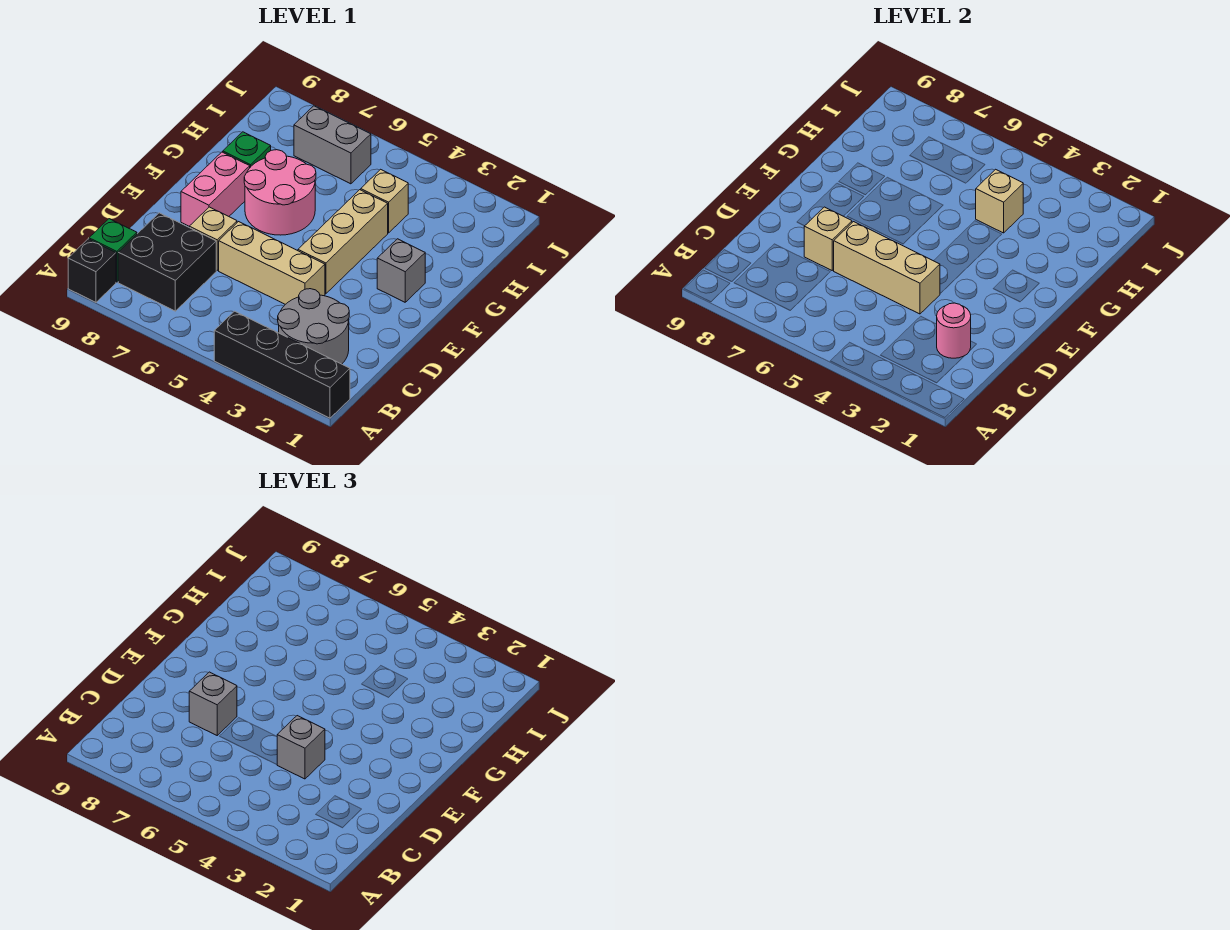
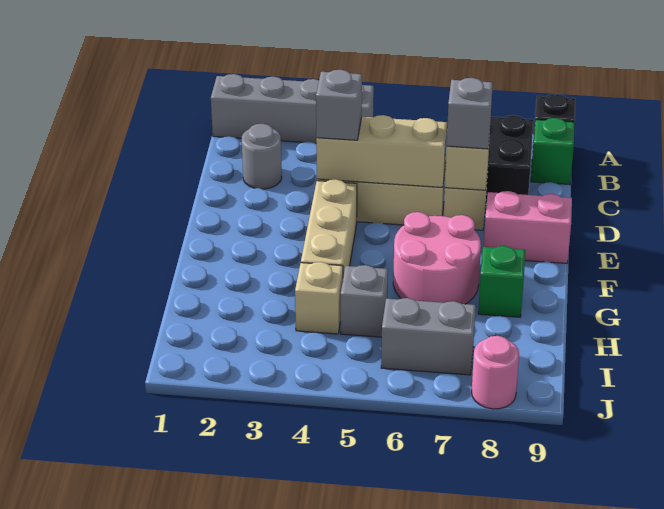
black 1x4 brick [214,311,350,418] -> grey 1x4 brick [211,74,374,143]
grey 2x2 round brick [278,289,349,364] -> grey 1x1 round brick [242,124,282,189]
pink 1x1 round brick [937,303,971,358] -> pink 1x1 round brick moved to [472,336,519,409]
pink 1x2 brick [181,152,250,226] -> pink 1x2 brick turned to [484,191,572,263]
grey 1x1 brick [377,239,425,302] -> grey 1x1 brick moved to [341,265,388,337]
tan 1x1 brick [976,169,1023,233] -> none

